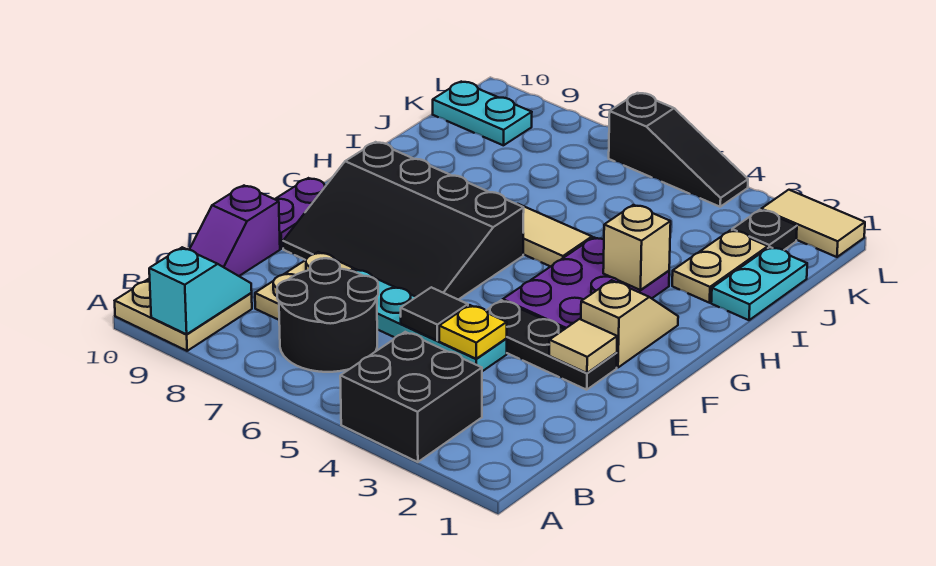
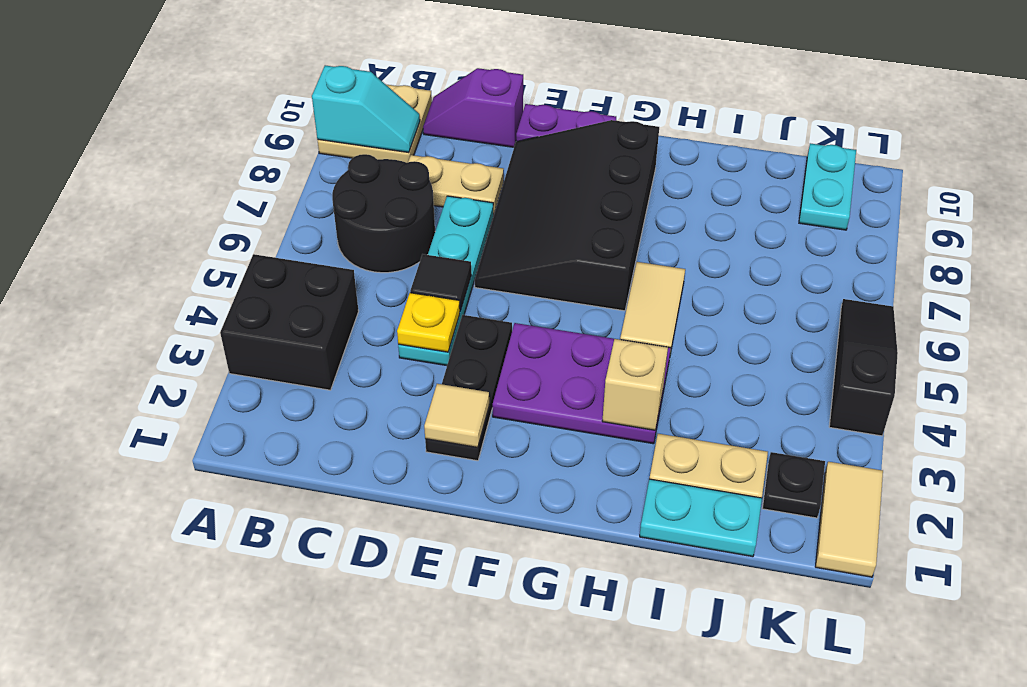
tan 1x2 slope [581,280,678,368] -> none
black 1x3 slope [609,93,748,207] -> black 1x3 slope turned to [829,299,898,436]

